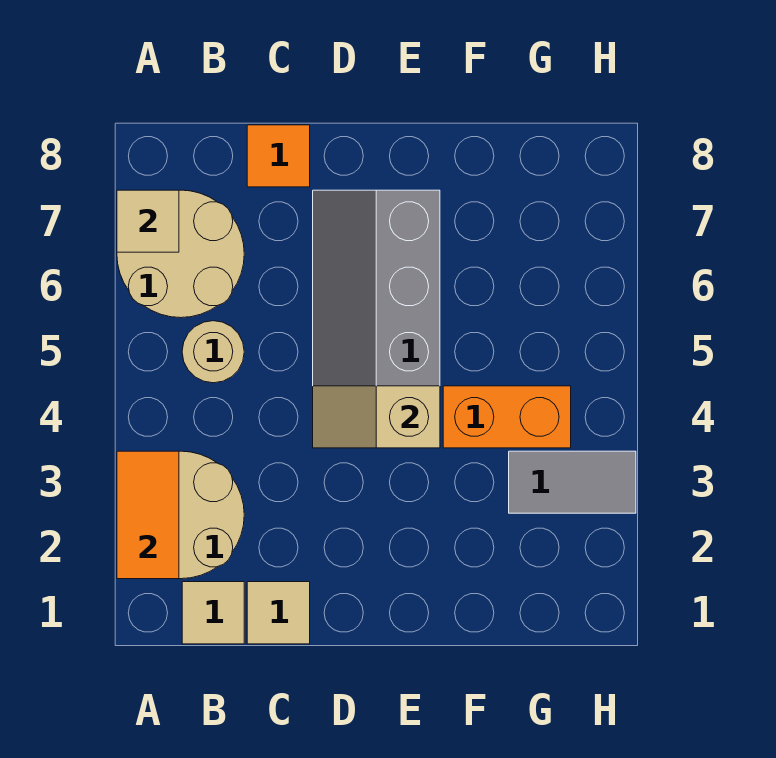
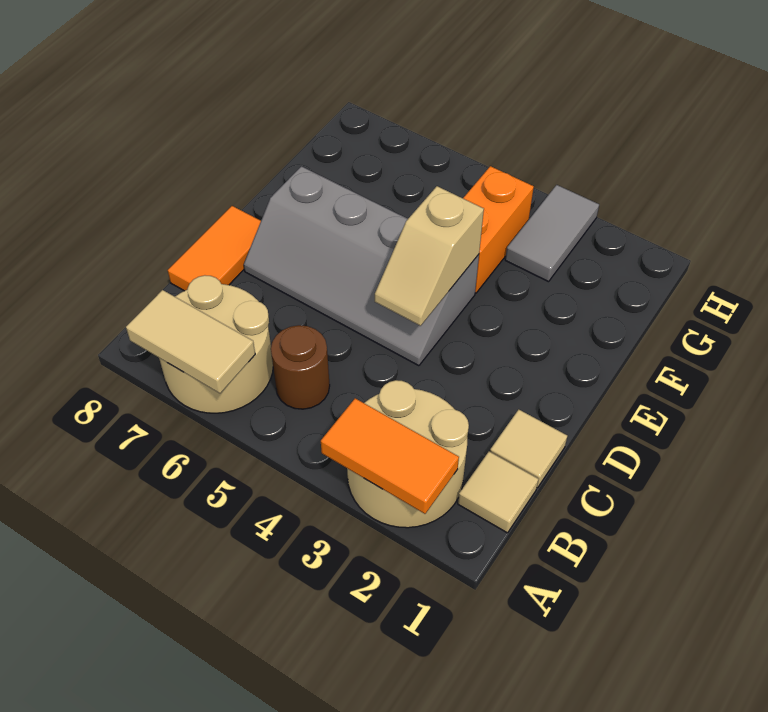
tan 1x1 tile [117,190,179,252] -> tan 1x2 tile [126,290,255,393]
tan 1x1 round brick [182,321,244,383] -> brown 1x1 round brick [271,325,330,409]
orange 1x1 tile [247,125,310,187] -> orange 1x2 tile [168,206,261,291]

